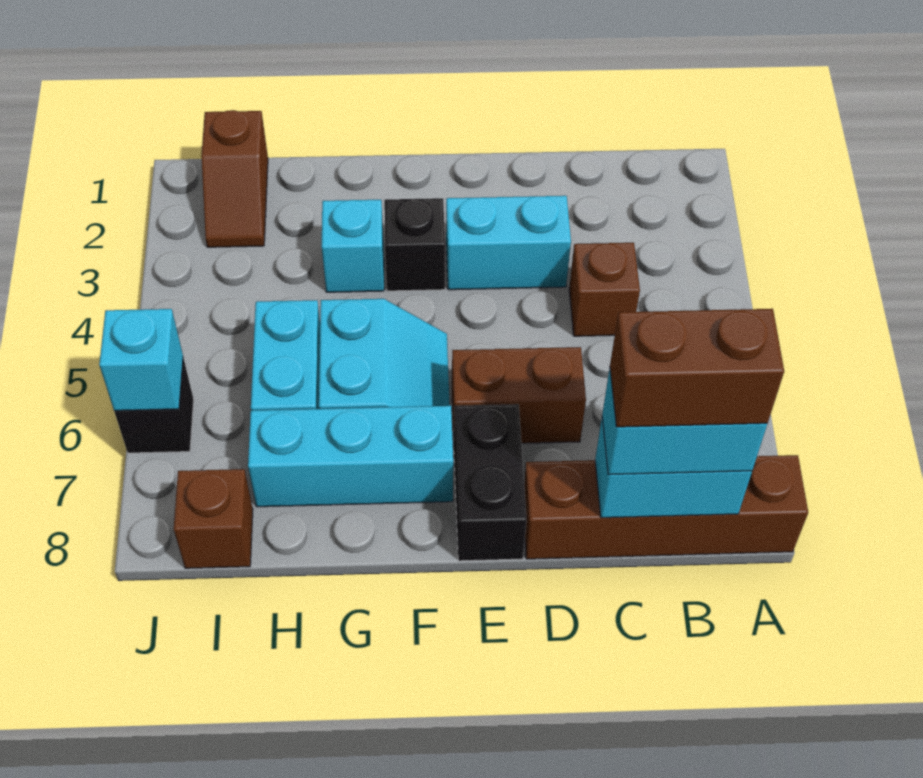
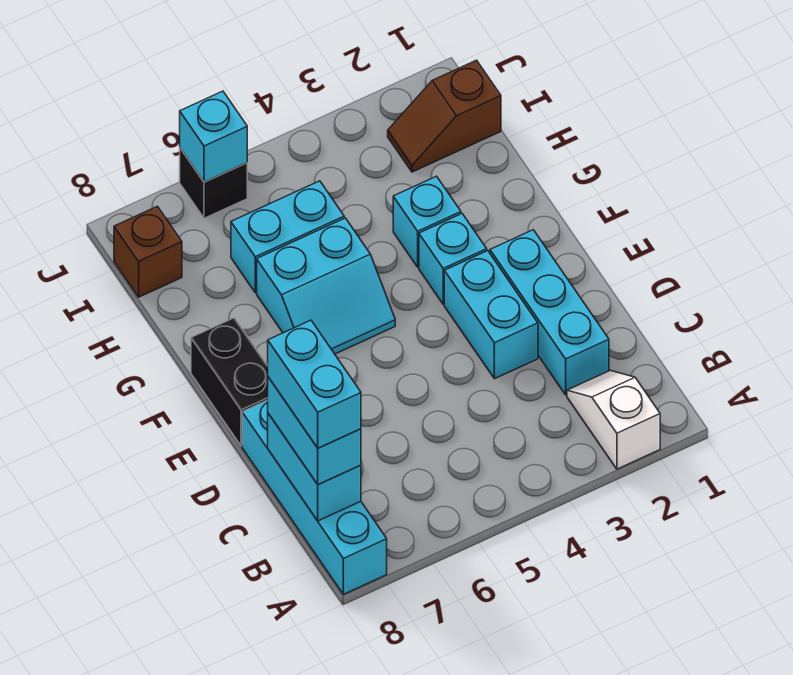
none -> white 1x2 slope [567,370,660,469]
brown 1x4 brick [524,455,808,559] -> cyan 1x4 brick [242,400,387,594]
brown 1x2 brick [610,309,784,427] -> cyan 1x2 brick [268,320,361,448]
brown 1x1 brick [569,243,640,336] -> none
brown 1x2 brick [452,347,586,443] -> none
black 1x2 brick [454,404,526,561] -> black 1x2 brick turned to [191,318,268,446]
black 1x1 brick [384,198,445,291] -> cyan 1x1 brick [419,214,487,304]
cyan 1x3 brick [248,406,453,507] -> cyan 1x3 brick moved to [490,230,609,395]

